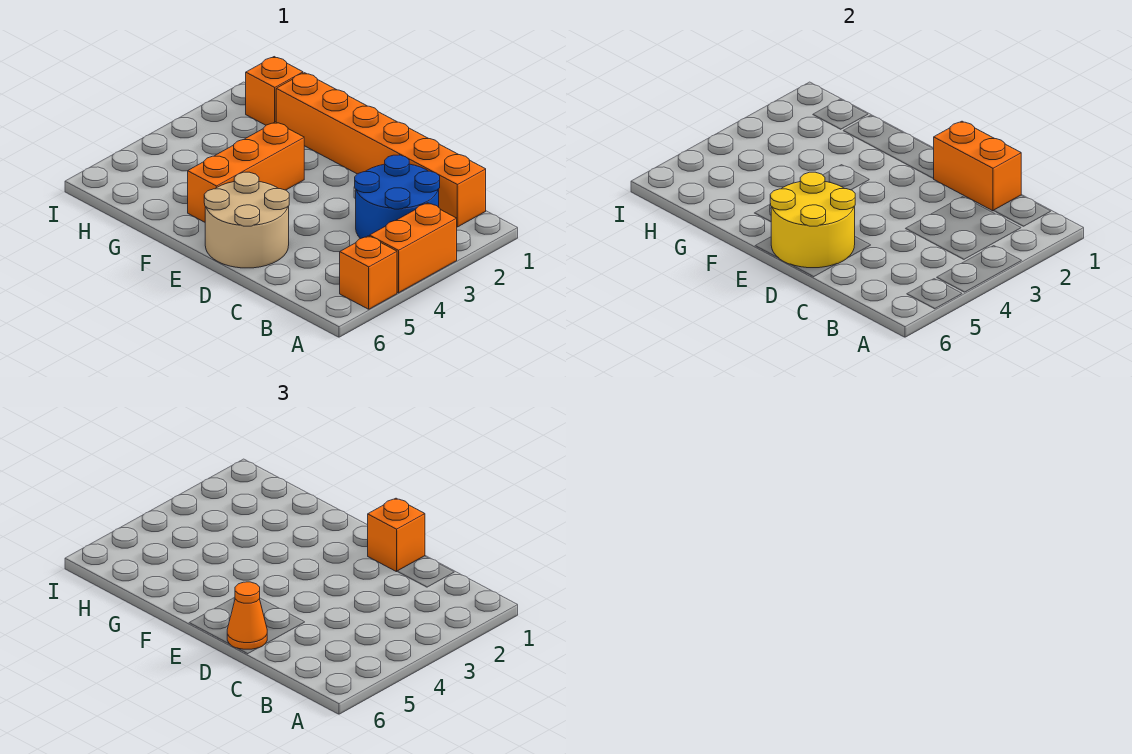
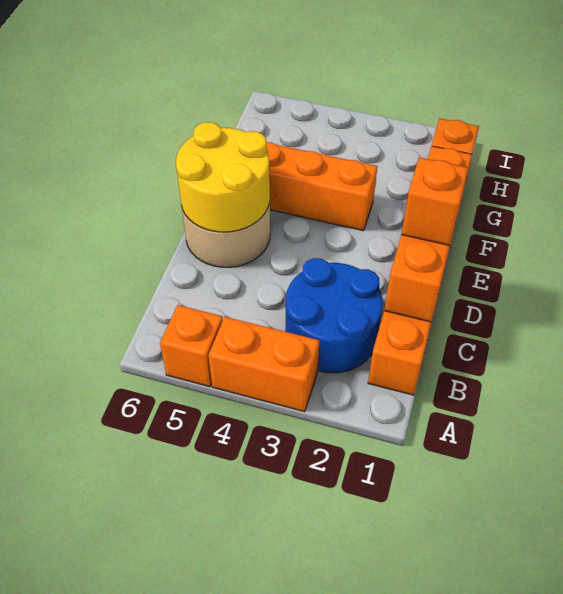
orange 1x1 cone [227,582,267,649] -> none

